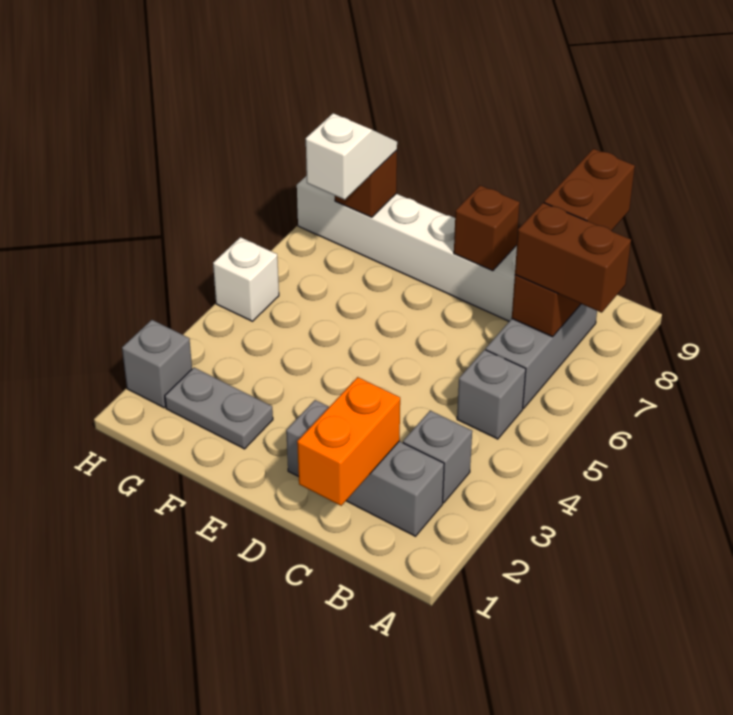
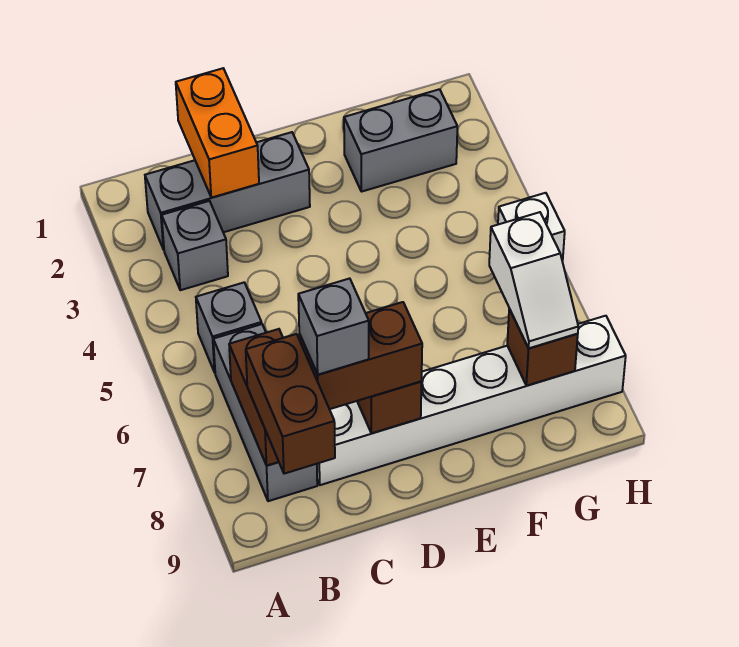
brown 1x2 brick [515,203,631,313] -> brown 1x2 brick moved to [299,302,422,409]
grey 1x2 plate [165,368,273,449] -> grey 1x2 brick [344,89,457,192]
grey 1x1 brick [122,320,192,408] -> grey 1x1 brick moved to [298,278,369,375]

